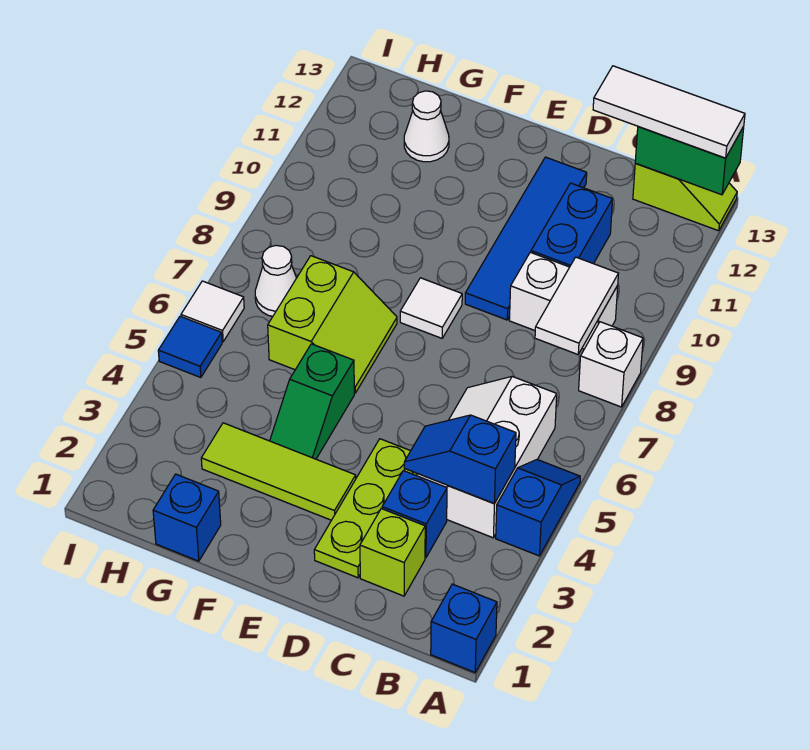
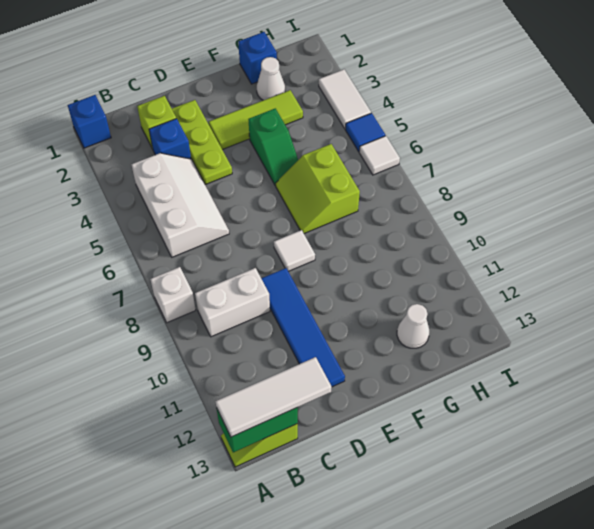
blue 1x2 slope [496,459,580,556] -> none
blue 1x2 slope [404,415,516,504] -> none
white 1x2 tile [535,257,618,354] -> white 1x2 tile moved to [319,69,371,129]
blue 1x2 brick [531,183,613,267] -> none
green 1x2 slope [270,344,354,459] -> green 1x2 slope turned to [248,108,298,186]
white 1x1 cone [255,246,296,316] -> white 1x1 cone moved to [257,57,285,100]

